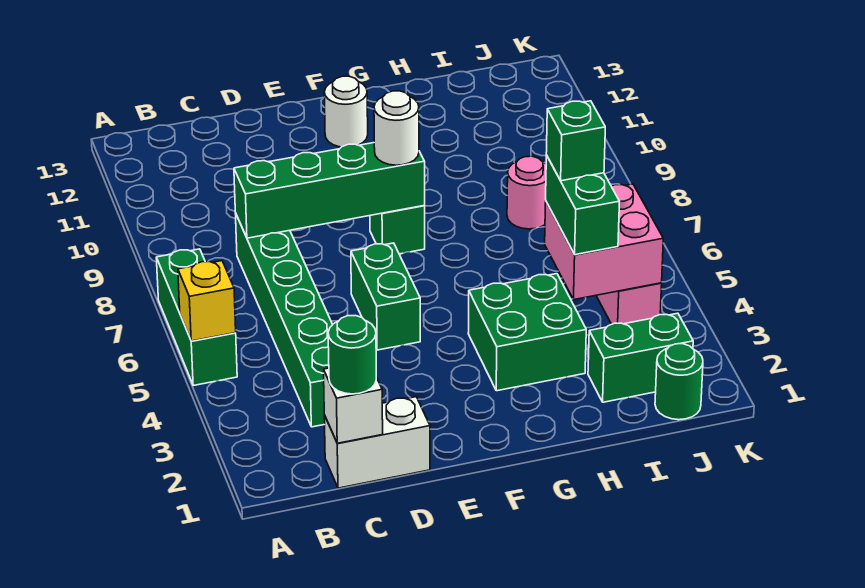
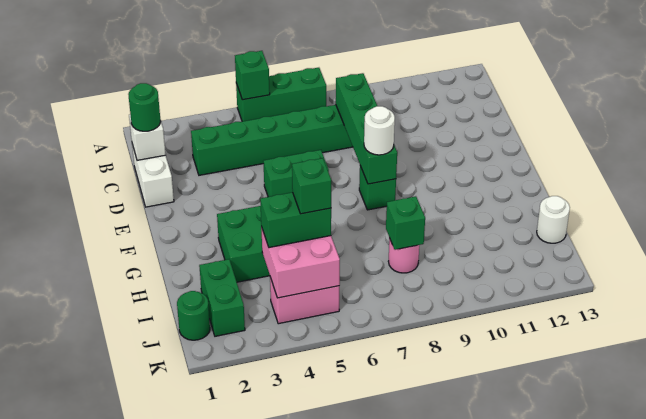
yellow 1x1 brick [178,261,236,341] -> green 1x1 brick [235,51,270,100]
white 1x1 round brick [324,76,368,147] -> white 1x1 round brick moved to [537,196,570,243]
none -> green 1x1 brick [386,196,425,250]

